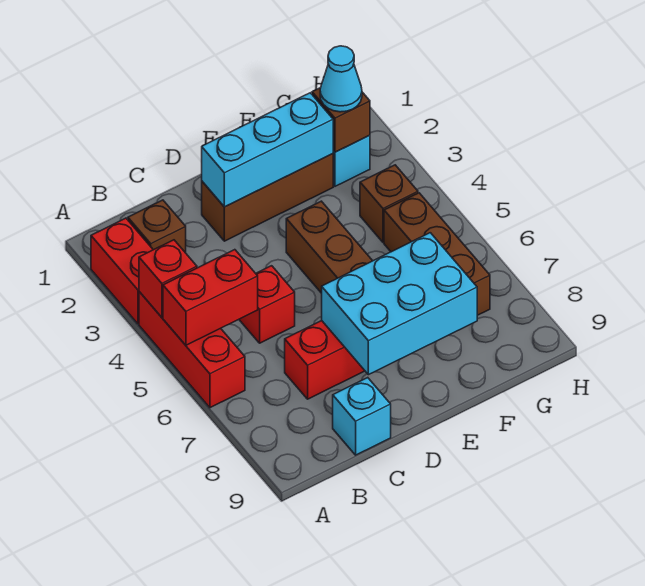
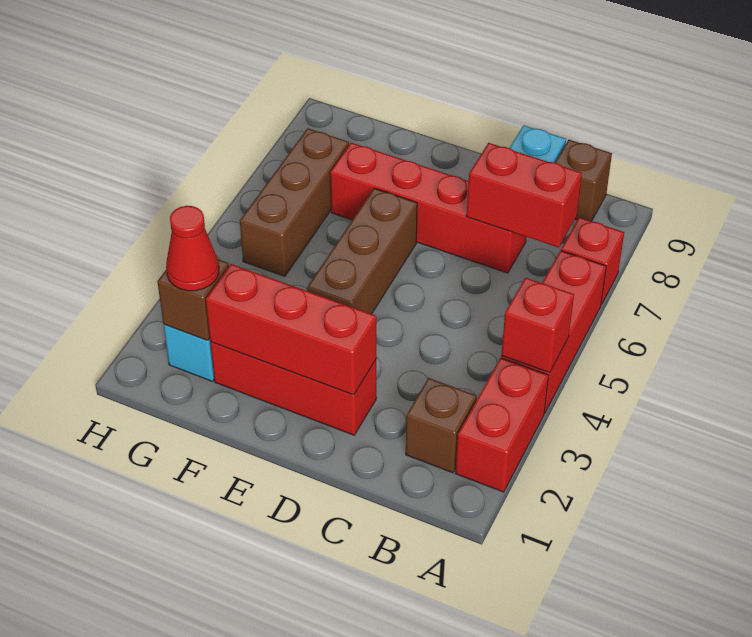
red 1x2 brick [163,250,258,345] -> red 1x2 brick moved to [467,143,582,247]
red 1x1 brick [239,266,295,343] -> red 1x1 brick moved to [561,217,624,305]
brown 1x3 brick [202,154,333,241] -> red 1x3 brick [210,342,376,435]
cyan 1x3 brick [202,93,333,207] -> red 1x3 brick [206,264,376,395]
cyan 2x3 brick [322,233,477,375] -> none
cyan 1x1 cone [320,46,362,112] -> red 1x1 cone [166,206,219,291]
brown 1x1 brick [360,165,418,242] -> brown 1x1 brick moved to [555,140,612,221]

